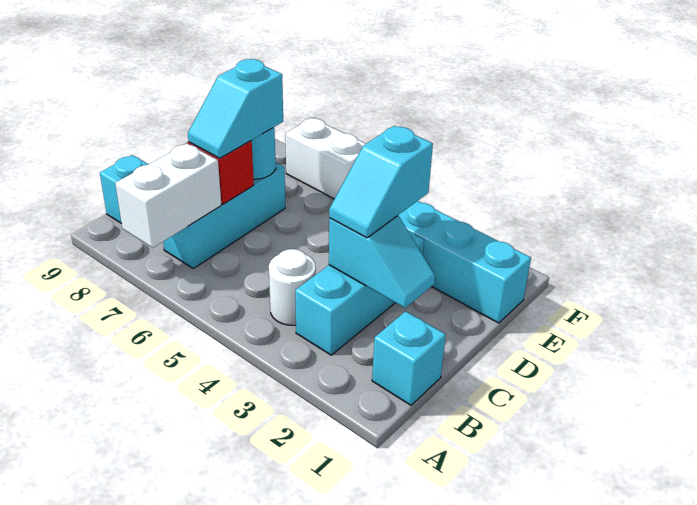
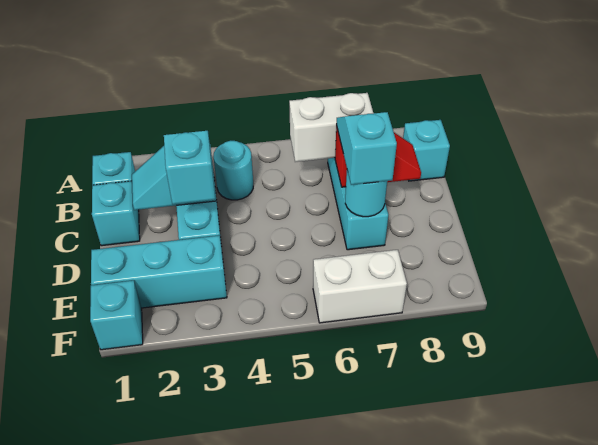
white 1x2 brick [115,143,221,248] -> white 1x2 brick turned to [289,93,374,162]
white 1x1 round brick [269,249,316,325] -> cyan 1x1 round brick [213,141,253,200]
none -> cyan 1x1 brick [92,181,140,246]
none -> cyan 1x1 brick [90,280,143,350]

